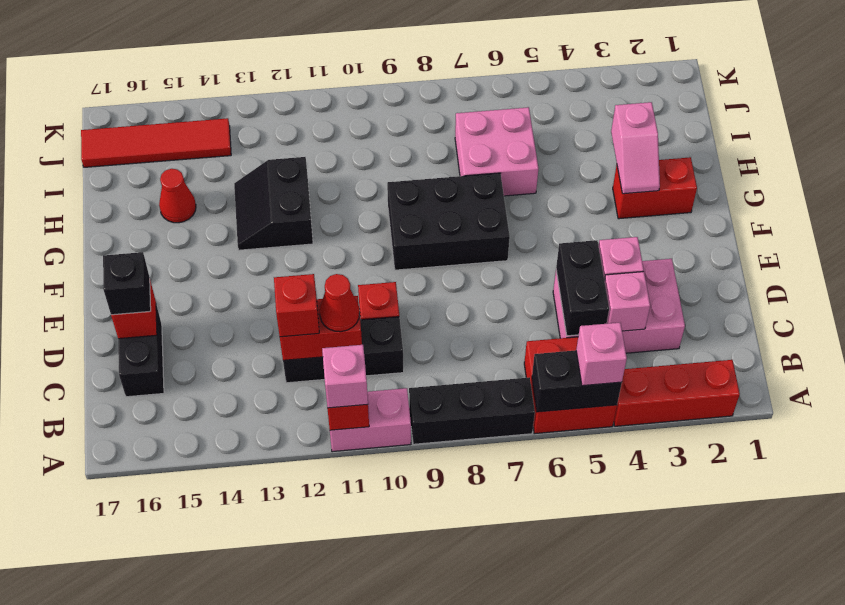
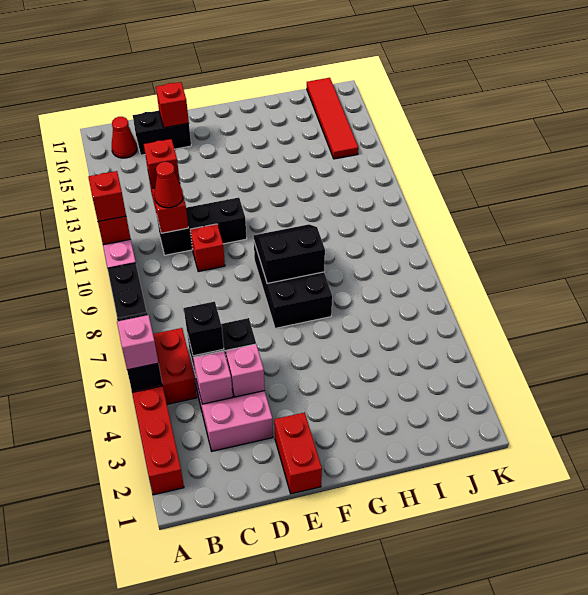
pink 1x1 brick [322,345,368,408] -> red 1x1 brick [88,171,126,222]
black 1x3 brick [283,317,404,383] -> black 1x3 brick turned to [157,198,247,255]
black 1x1 brick [103,252,151,315] -> black 1x1 brick moved to [184,302,224,356]
red 1x2 brick [613,157,697,219] -> red 1x2 brick moved to [274,412,322,494]
pink 1x2 slope [611,102,660,194] -> none
black 2x2 slope [234,157,313,250] -> black 2x2 slope moved to [254,224,325,283]
pink 2x2 brick [455,107,538,196] -> none
red 1x1 cone [159,169,196,223] -> red 1x1 cone moved to [112,117,137,158]

